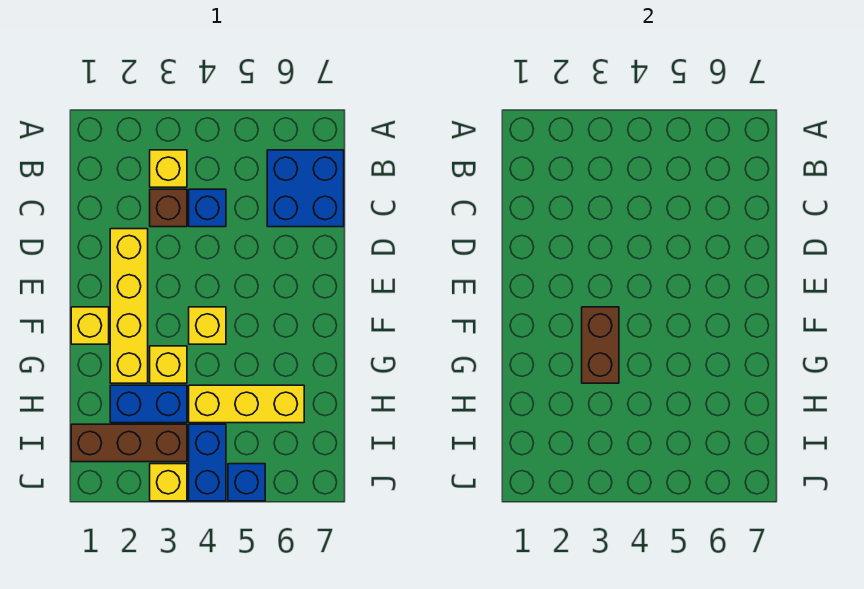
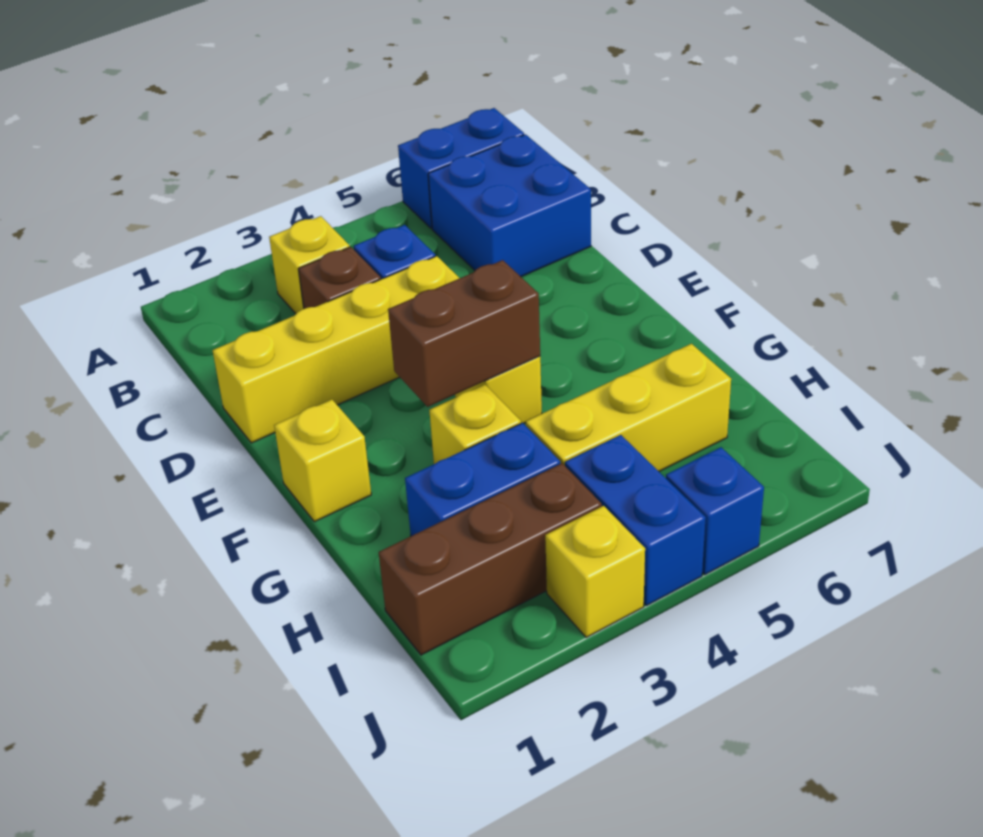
none -> blue 1x2 brick [398,108,524,228]
yellow 1x4 brick [110,229,148,383] -> yellow 1x4 brick turned to [213,256,459,443]
brown 1x2 brick [582,307,619,383] -> brown 1x2 brick turned to [388,260,540,407]

